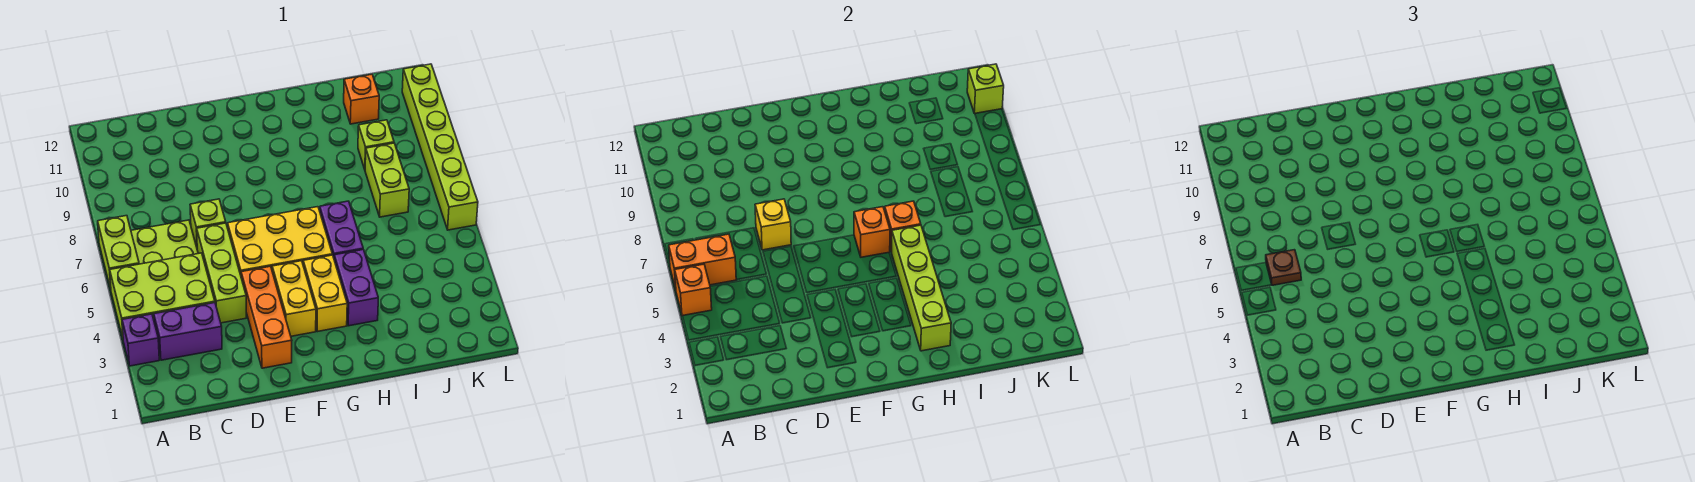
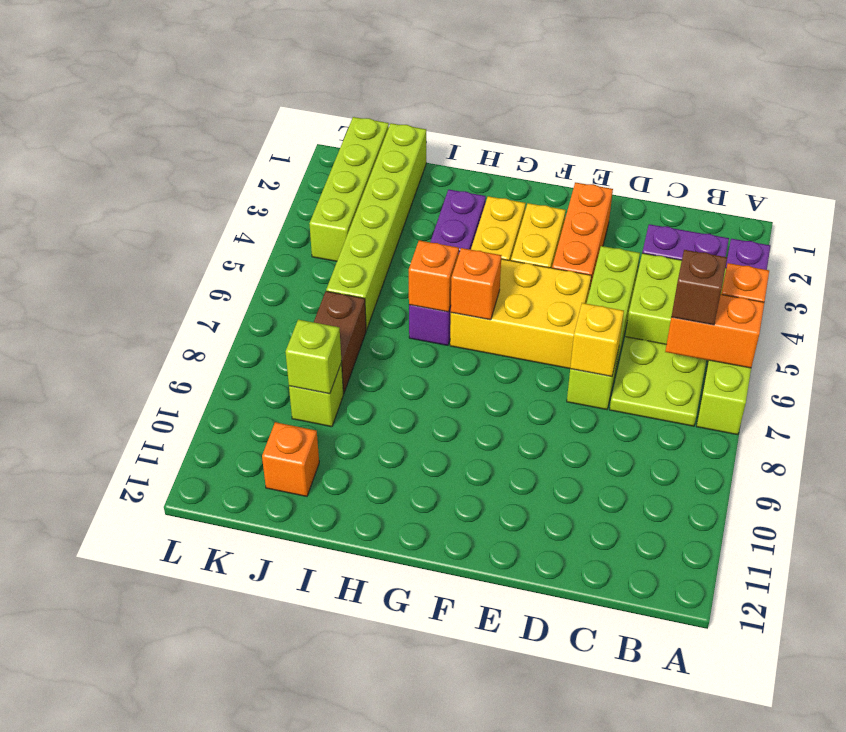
brown 1x1 plate [1266,250,1301,285] -> brown 1x1 brick [671,250,727,325]
lime 1x4 brick [892,225,951,351] -> lime 1x4 brick moved to [309,117,389,261]
lime 1x2 brick [365,143,409,217] -> brown 1x2 brick [314,291,366,393]
lime 1x6 brick [402,64,478,230] -> lime 1x6 brick moved to [326,123,426,330]
lime 1x1 brick [967,64,1004,114] -> lime 1x1 brick moved to [285,320,342,394]

